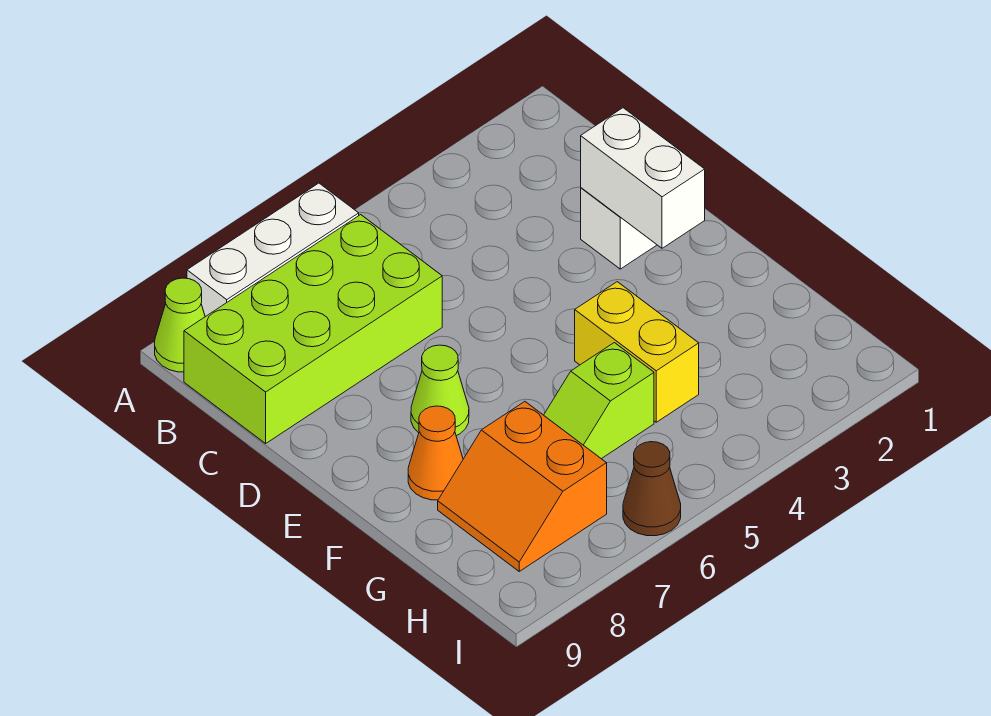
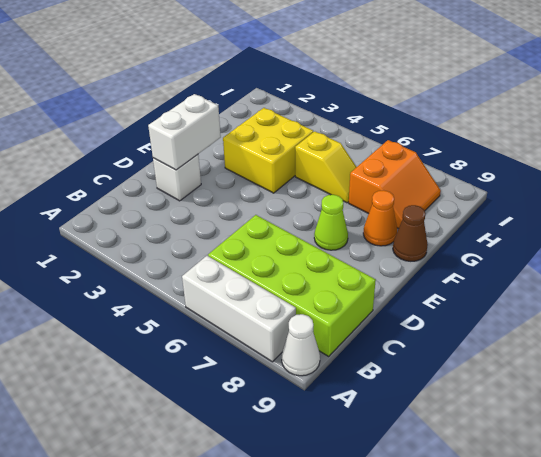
lime 1x1 cone [155,278,205,372] -> white 1x1 cone [282,314,320,376]
yellow 1x2 brick [575,282,699,422] -> yellow 2x2 brick [223,108,313,193]
lime 1x2 slope [544,343,654,459] -> yellow 1x2 slope [295,131,356,203]
brown 1x1 cone [623,442,681,536] -> brown 1x1 cone moved to [393,205,428,261]

